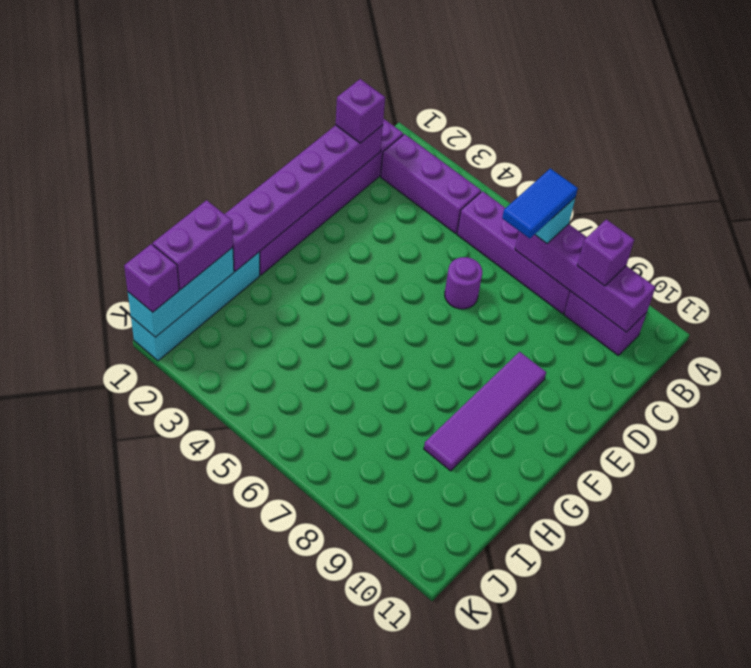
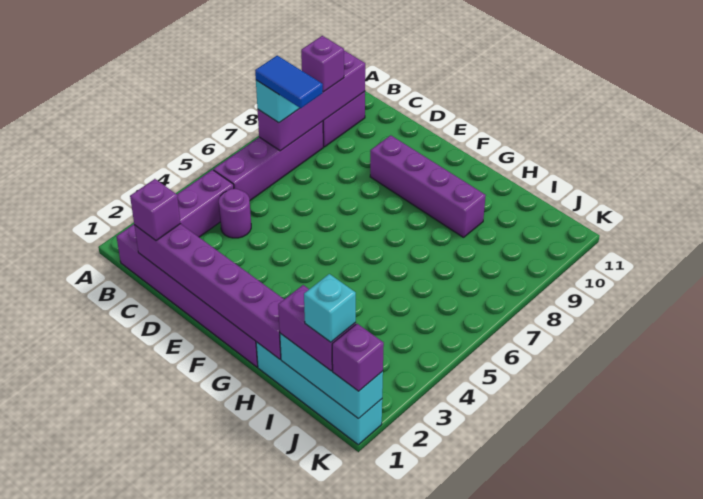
purple 1x1 round brick [445,257,482,309] -> purple 1x1 round brick moved to [219,189,251,238]
purple 1x4 tile [424,352,546,471] -> purple 1x4 brick [370,135,486,237]
none -> cyan 1x1 brick [304,274,356,342]

